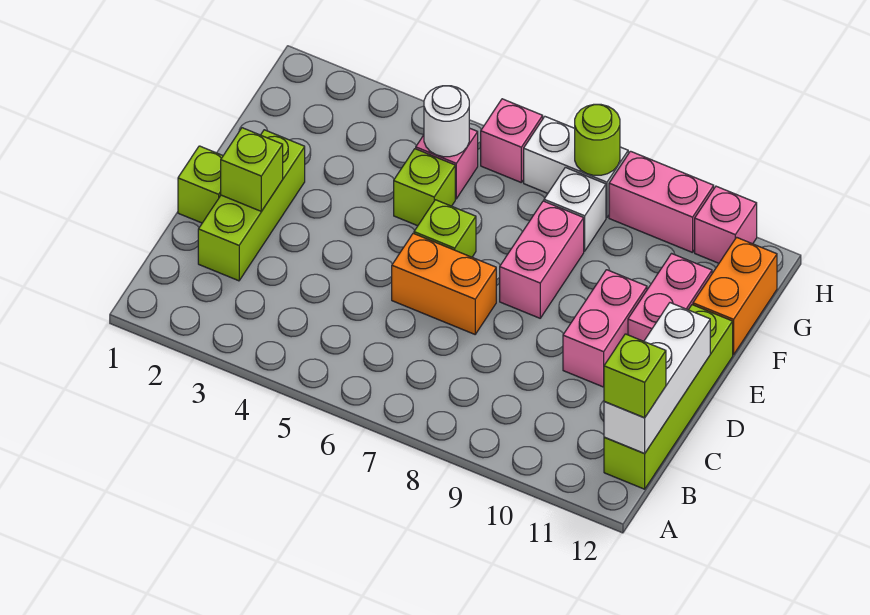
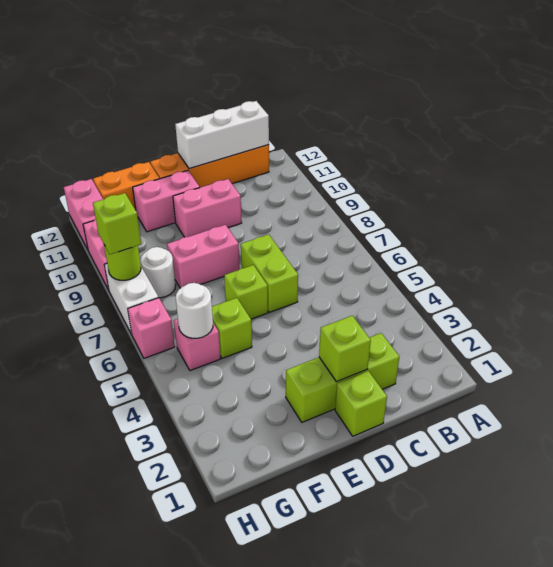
lime 1x4 brick [604,305,733,489] -> orange 1x4 brick [150,145,269,187]
lime 1x1 brick [604,334,666,418] -> lime 1x1 brick moved to [93,193,141,254]
orange 1x2 brick [392,233,496,334] -> lime 1x2 brick [241,234,298,312]
white 1x1 brick [544,167,606,251] -> white 1x1 round brick [141,247,176,298]
pink 1x1 brick [695,186,757,263] -> pink 1x2 brick [64,179,103,249]

